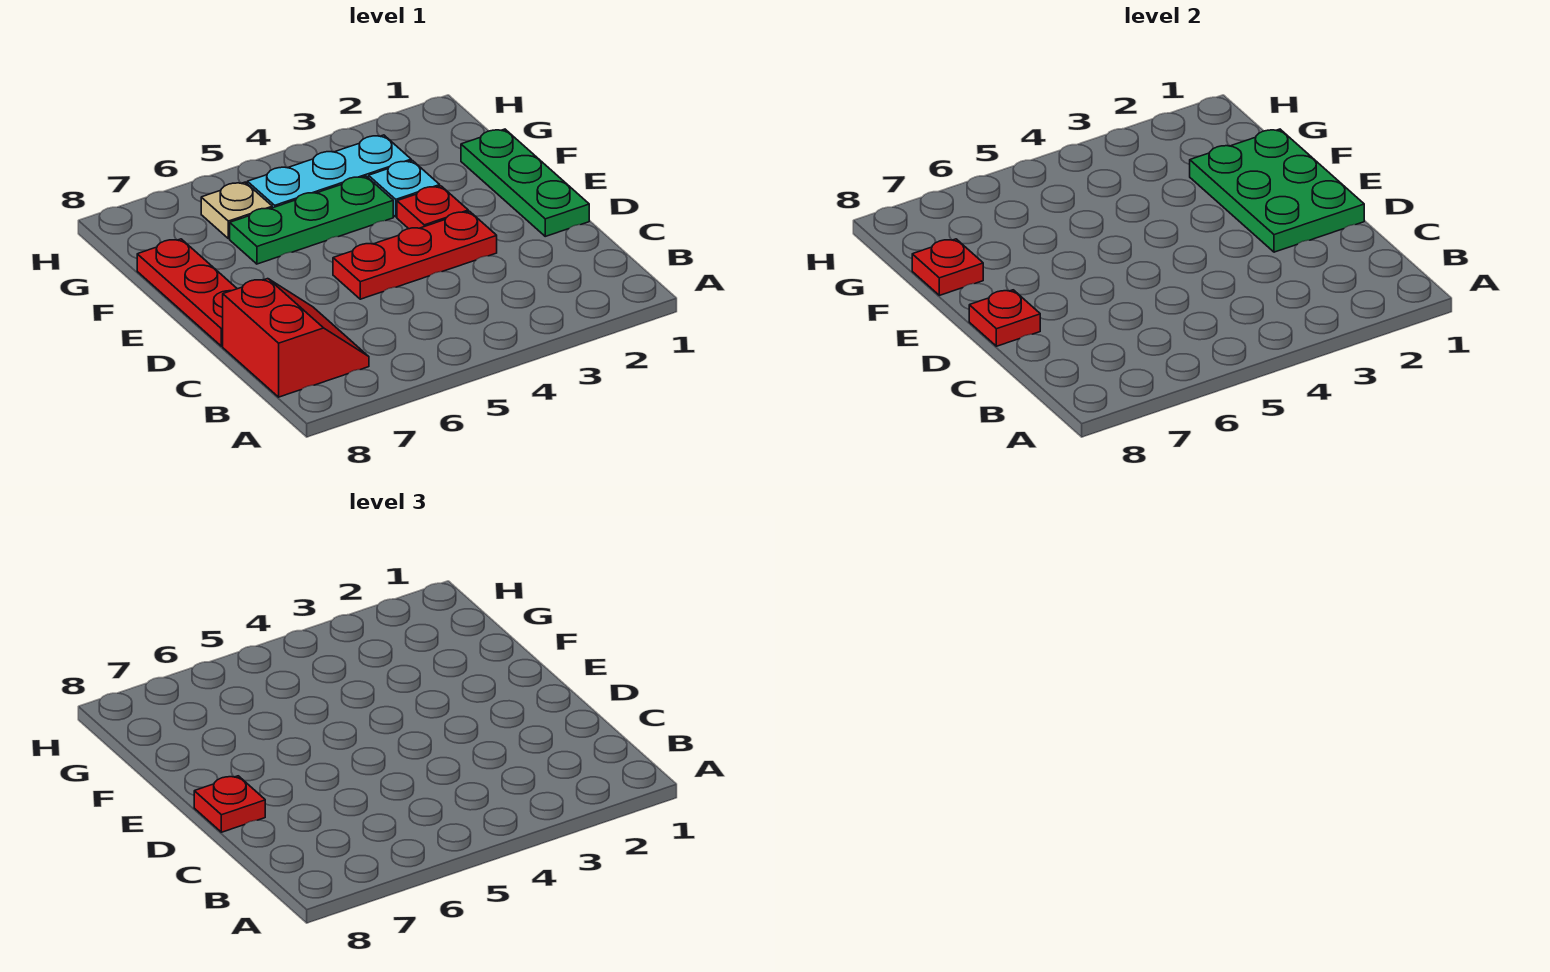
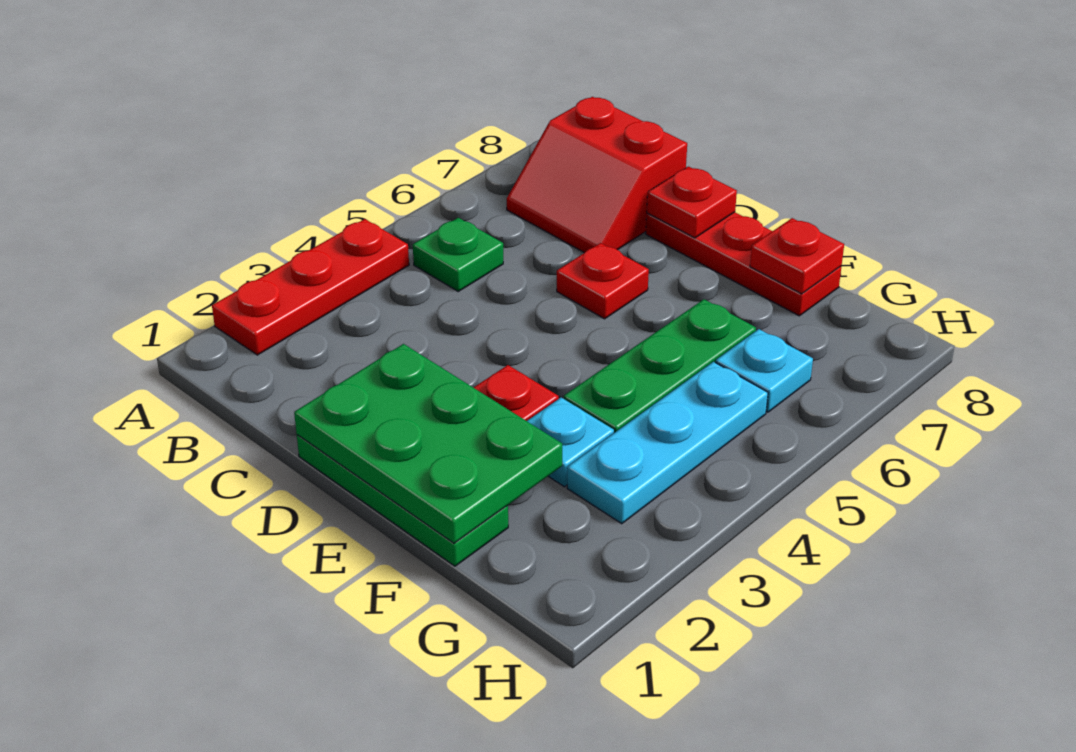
none -> green 1x1 plate [413,218,503,291]
red 1x3 plate [333,211,497,299] -> red 1x3 plate moved to [212,219,409,355]
red 1x1 plate [194,776,265,832] -> red 1x1 plate moved to [557,243,649,319]
tan 1x1 plate [201,182,272,239] -> cyan 1x1 plate [715,329,813,412]

